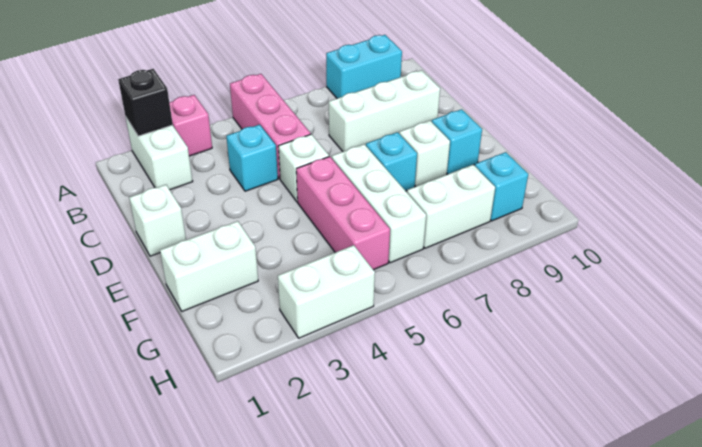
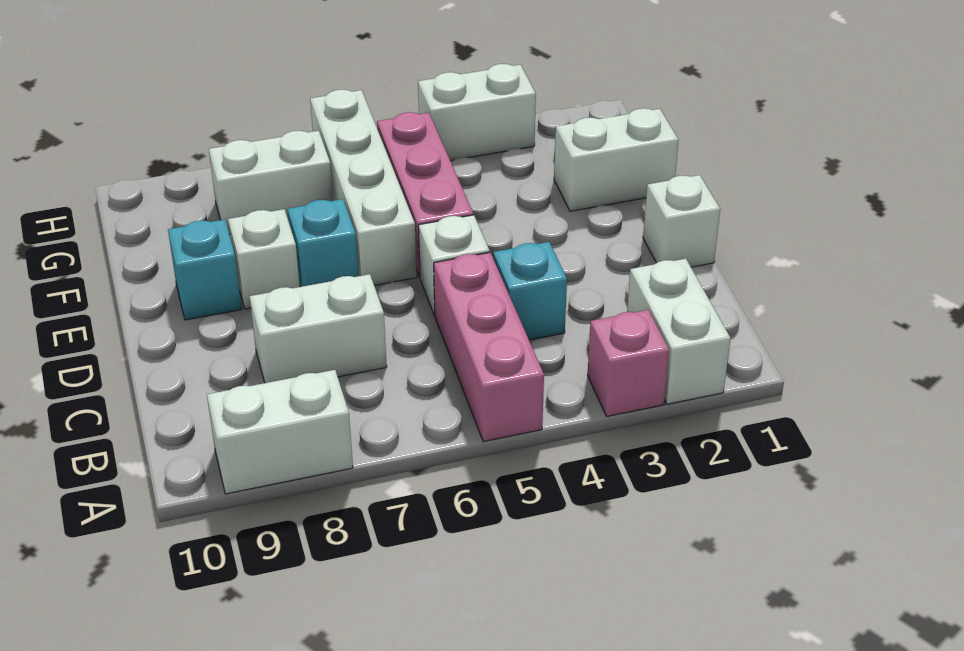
black 1x1 brick [118,69,173,136] -> none
cyan 1x2 brick [326,35,402,98] -> white 1x2 brick [207,370,353,494]
white 1x3 brick [329,70,440,152] -> white 1x2 brick [249,274,387,383]
white 1x3 brick [332,144,426,263] -> white 1x4 brick [310,90,417,285]
cyan 1x1 brick [475,152,528,221] -> none

